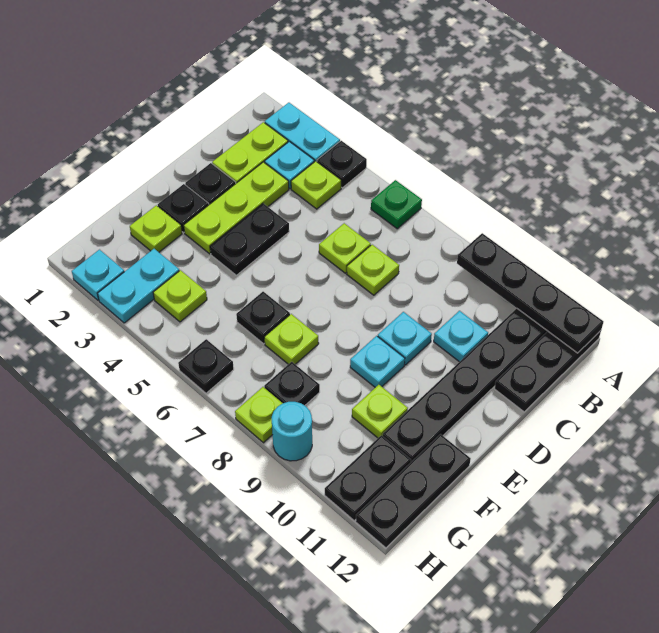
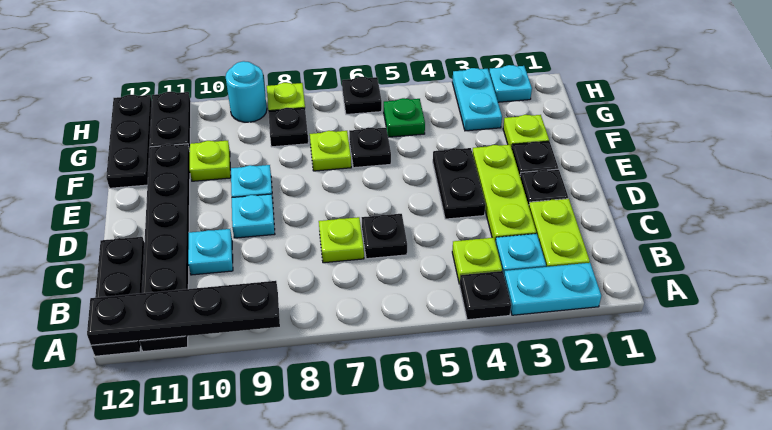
green 1x1 plate [371,180,422,229] -> green 1x1 plate moved to [384,98,425,137]
lime 1x1 plate [319,223,371,273] -> black 1x1 plate [361,214,407,259]
lime 1x1 plate [153,270,207,322] -> none

